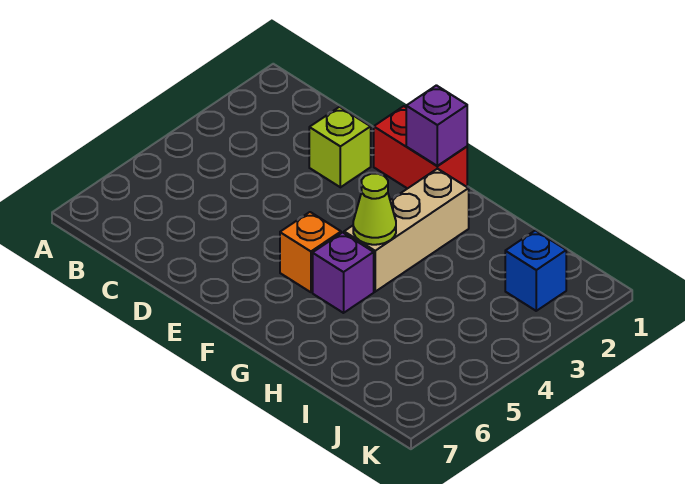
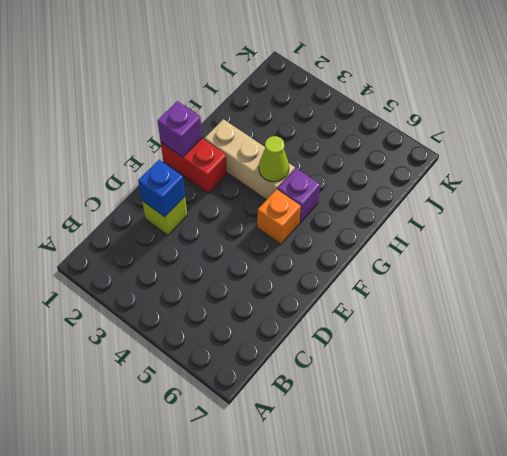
red 1x2 brick [374,106,467,189] -> red 1x2 brick turned to [161,138,227,193]
blue 1x1 brick [505,230,566,311] -> blue 1x1 brick moved to [138,160,185,217]

